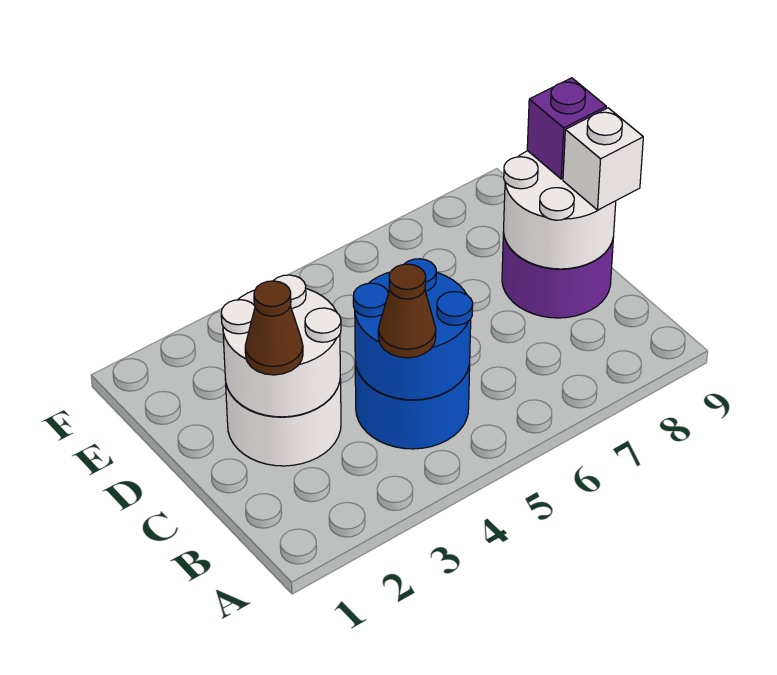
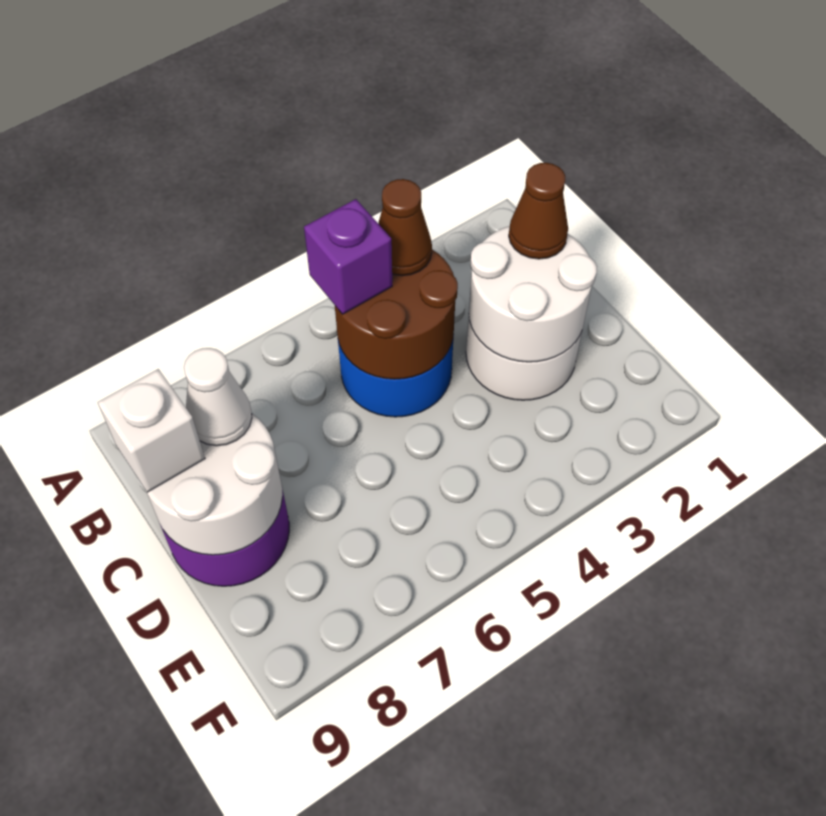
blue 2x2 round brick [353,259,473,400] -> brown 2x2 round brick [335,250,458,379]
none -> white 1x1 cone [184,348,252,446]
purple 1x1 brick [527,78,606,179] -> purple 1x1 brick moved to [304,199,392,314]

